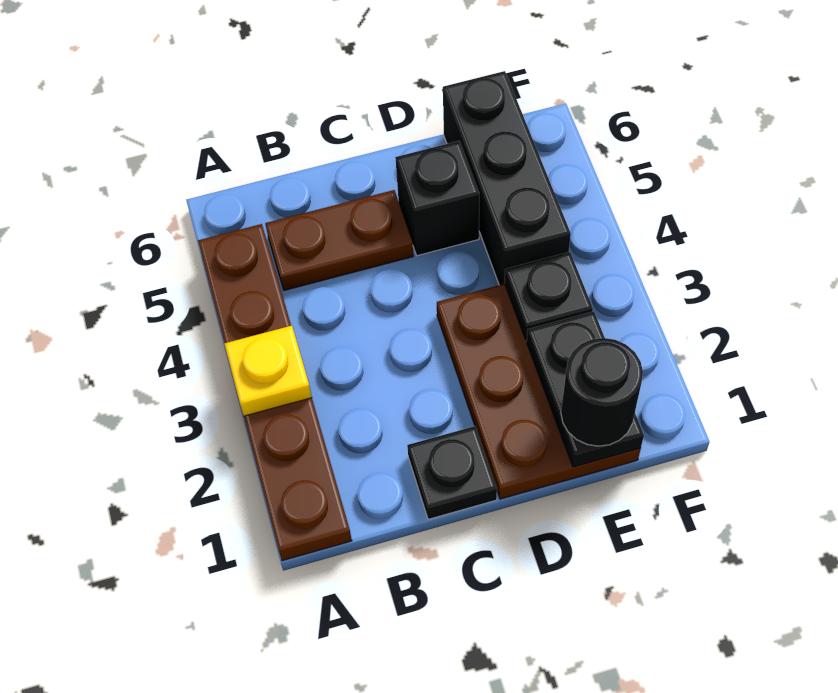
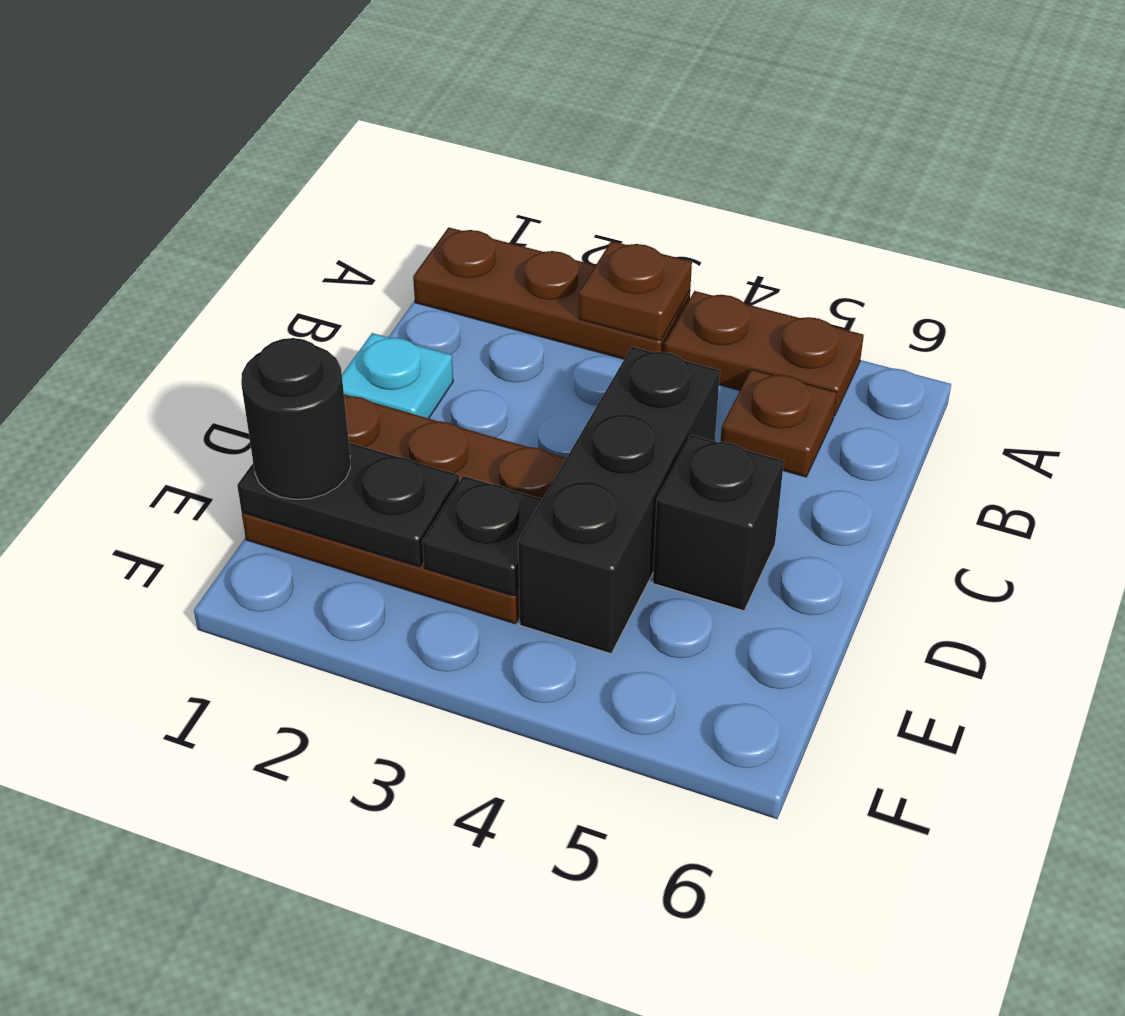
yellow 1x1 plate [224,326,312,416] -> brown 1x1 plate [579,241,692,341]
brown 1x2 plate [265,190,413,290] -> brown 1x1 plate [721,369,837,477]
black 1x1 plate [407,426,497,519] -> cyan 1x1 plate [342,333,453,418]
black 1x3 brick [443,71,571,285] -> black 1x3 brick turned to [518,347,720,654]

